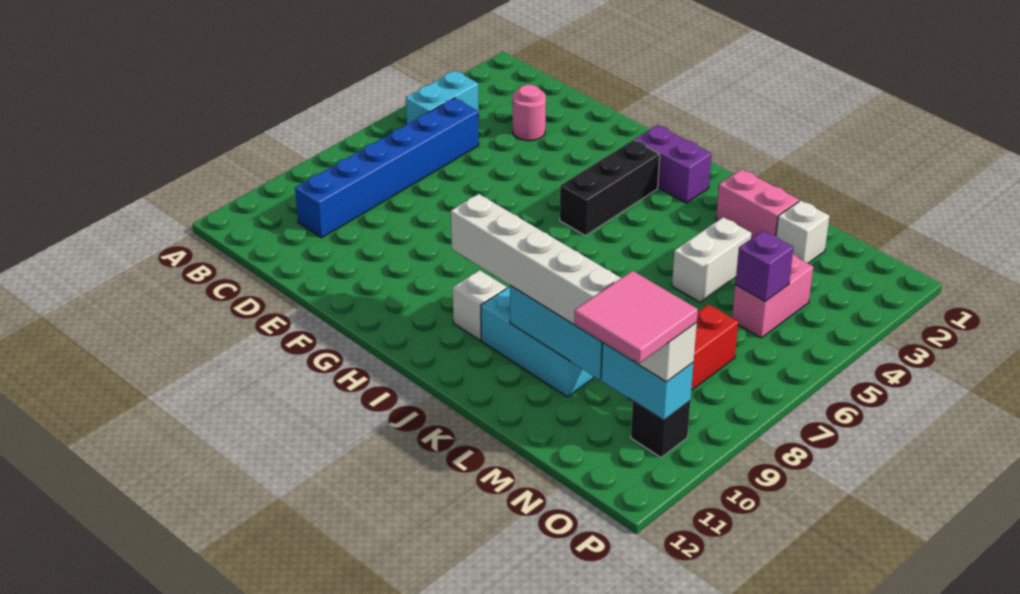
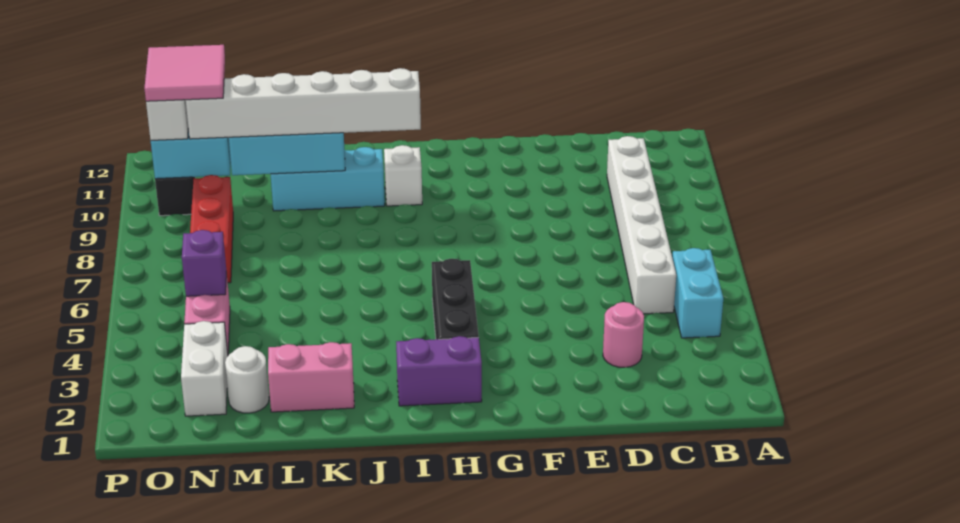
blue 1x6 brick [295,98,479,238] -> white 1x6 brick [607,136,676,314]
white 1x2 brick [672,217,752,302] -> white 1x2 brick moved to [181,321,228,416]
white 1x1 brick [776,200,830,263] -> white 1x1 round brick [225,346,269,413]

